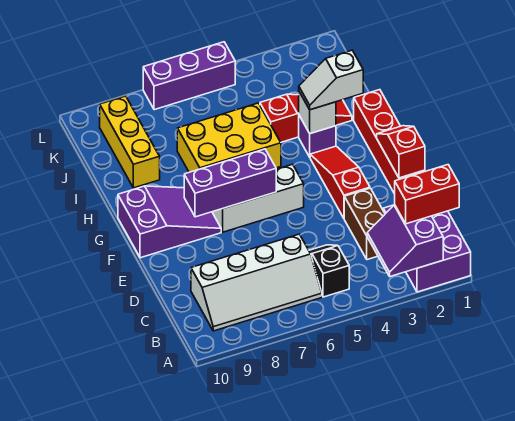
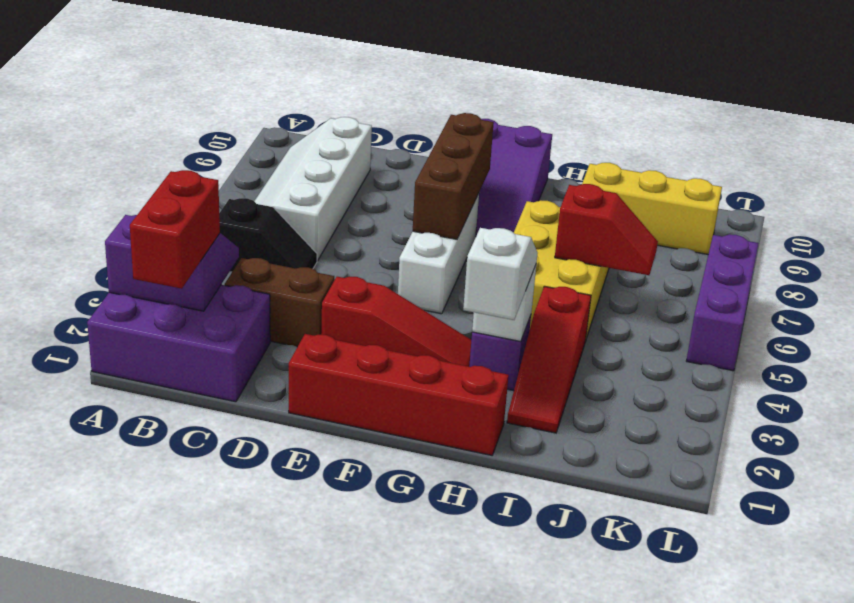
red 1x2 slope [377,126,425,178] -> red 1x2 slope moved to [555,184,658,275]
purple 1x3 brick [184,149,276,217] -> brown 1x3 brick [413,113,494,239]

